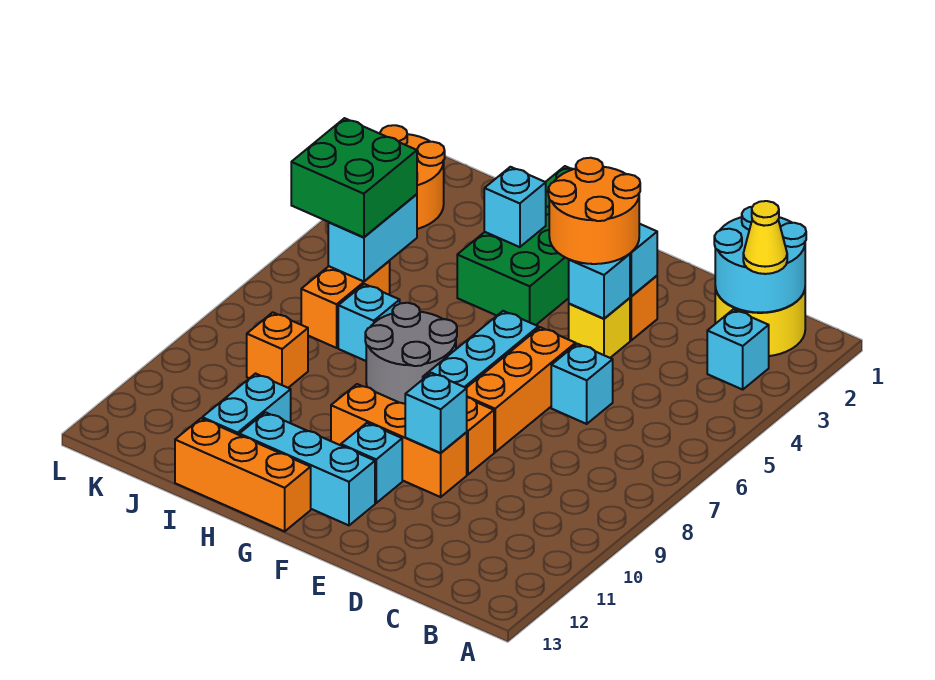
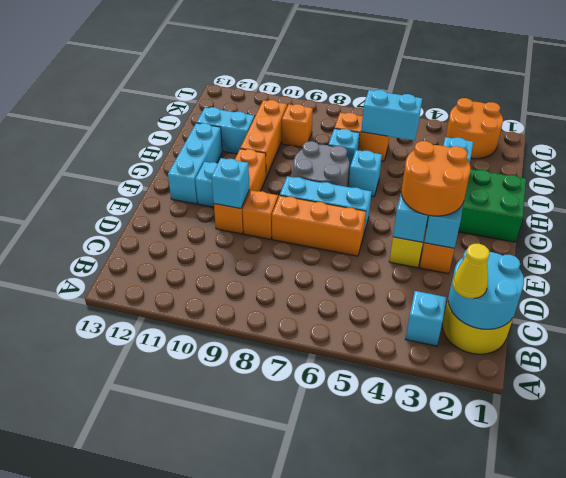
cyan 1x1 brick [551,344,613,424] -> cyan 1x1 brick moved to [349,150,382,197]
orange 1x3 brick [175,418,311,531] -> orange 1x3 brick moved to [240,100,287,177]
green 2x2 brick [291,118,417,237] -> none

